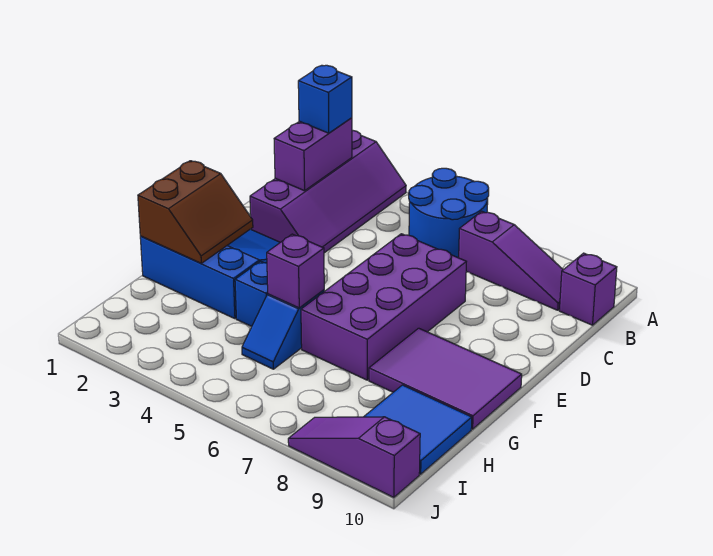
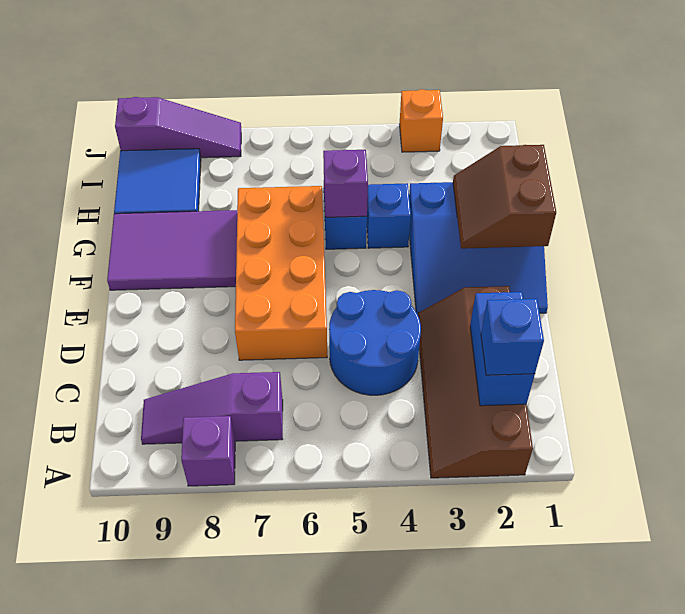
purple 2x4 slope [250,130,406,253] -> brown 2x4 slope [417,286,533,478]
blue 2x2 round brick [409,168,489,258] -> blue 2x2 round brick moved to [329,290,421,395]
purple 1x2 brick [274,118,352,191] -> blue 1x2 brick [470,292,535,406]
purple 1x1 brick [559,253,617,325] -> purple 1x1 brick moved to [181,416,235,486]
purple 2x4 brick [301,234,466,380] -> orange 2x4 brick [235,186,327,360]
none -> orange 1x1 brick [399,89,443,152]

